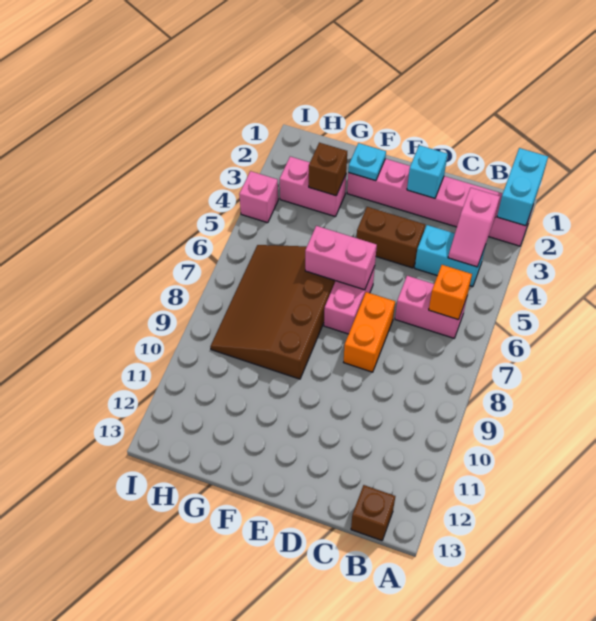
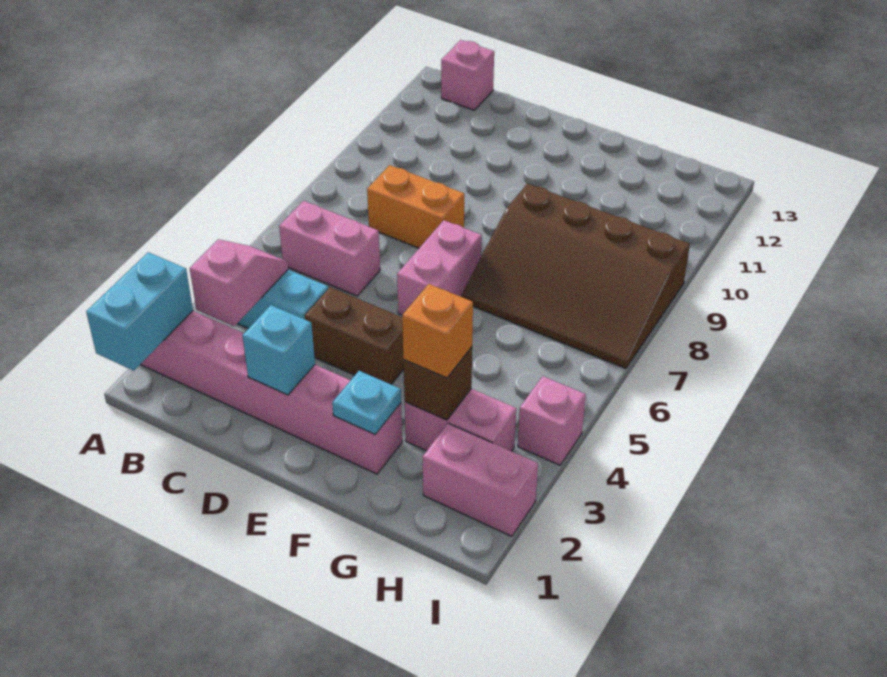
orange 1x1 brick [429,265,472,320] -> orange 1x1 brick moved to [402,284,473,378]
brown 1x1 brick [351,485,395,540] -> pink 1x1 brick [441,40,494,110]
orange 1x2 brick [344,292,395,372] -> orange 1x2 brick turned to [367,165,464,248]
pink 1x2 brick [305,226,377,290] -> pink 1x2 brick moved to [423,423,538,536]
brown 3x4 slope [210,245,335,379] -> brown 3x4 slope turned to [462,184,690,369]

